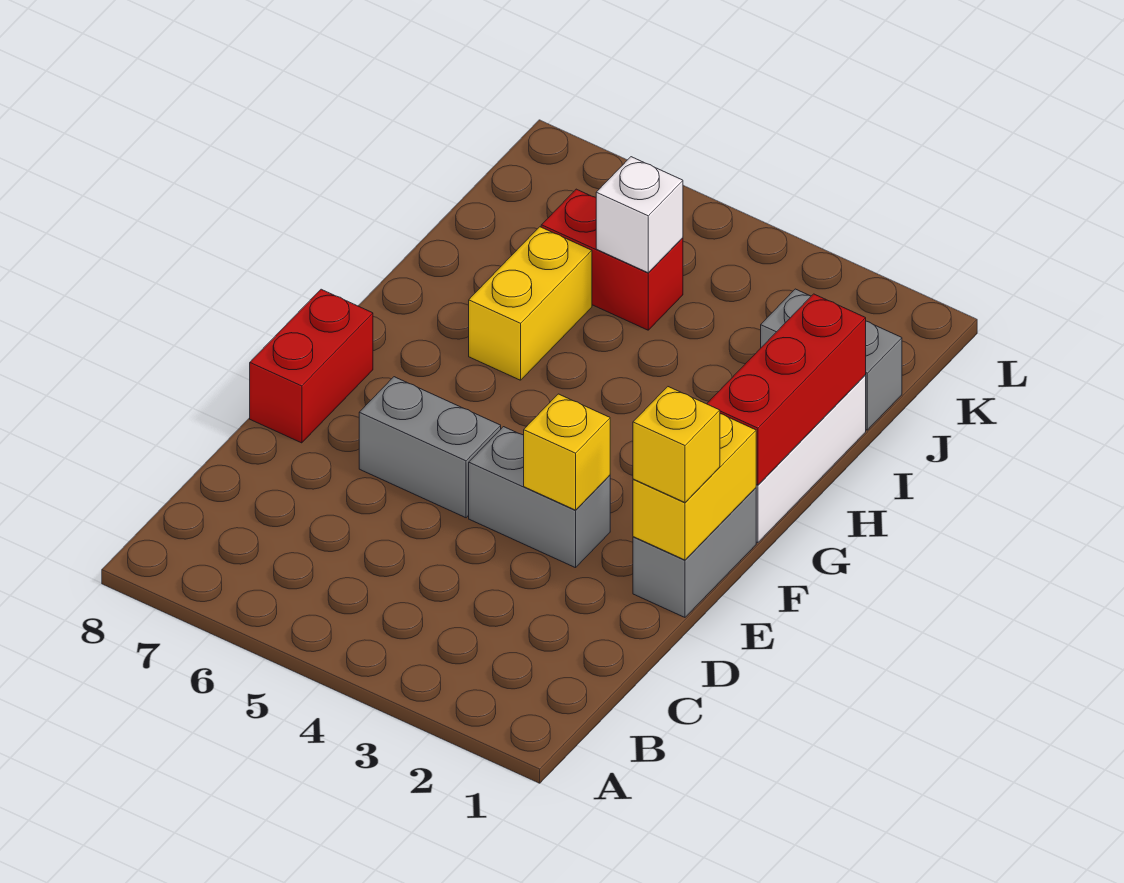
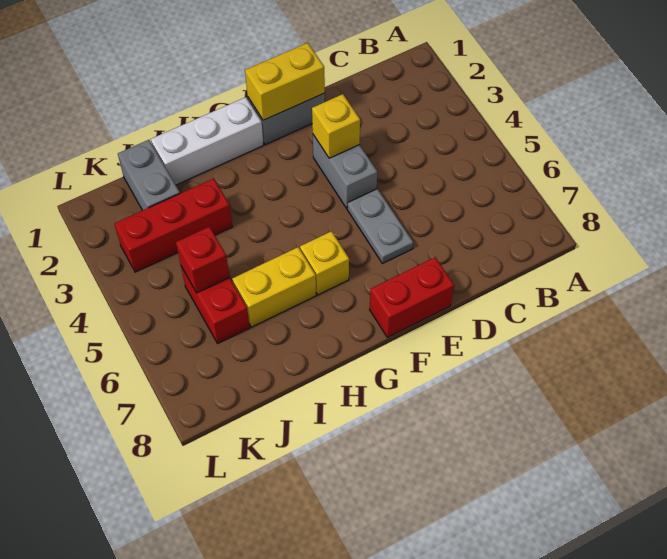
yellow 1x1 brick [633,387,720,502] -> yellow 1x1 brick moved to [300,231,349,295]
grey 1x2 brick [359,377,501,518] -> grey 1x2 plate [347,189,413,264]
red 1x3 brick [707,294,866,485] -> red 1x3 brick moved to [114,178,232,272]
white 1x1 brick [596,157,683,273] -> red 1x1 brick [176,227,230,293]

